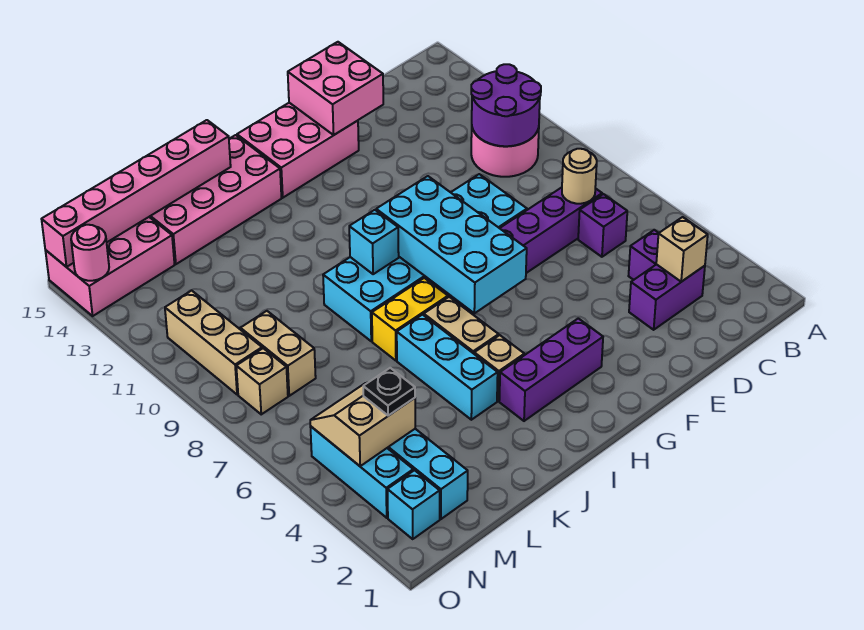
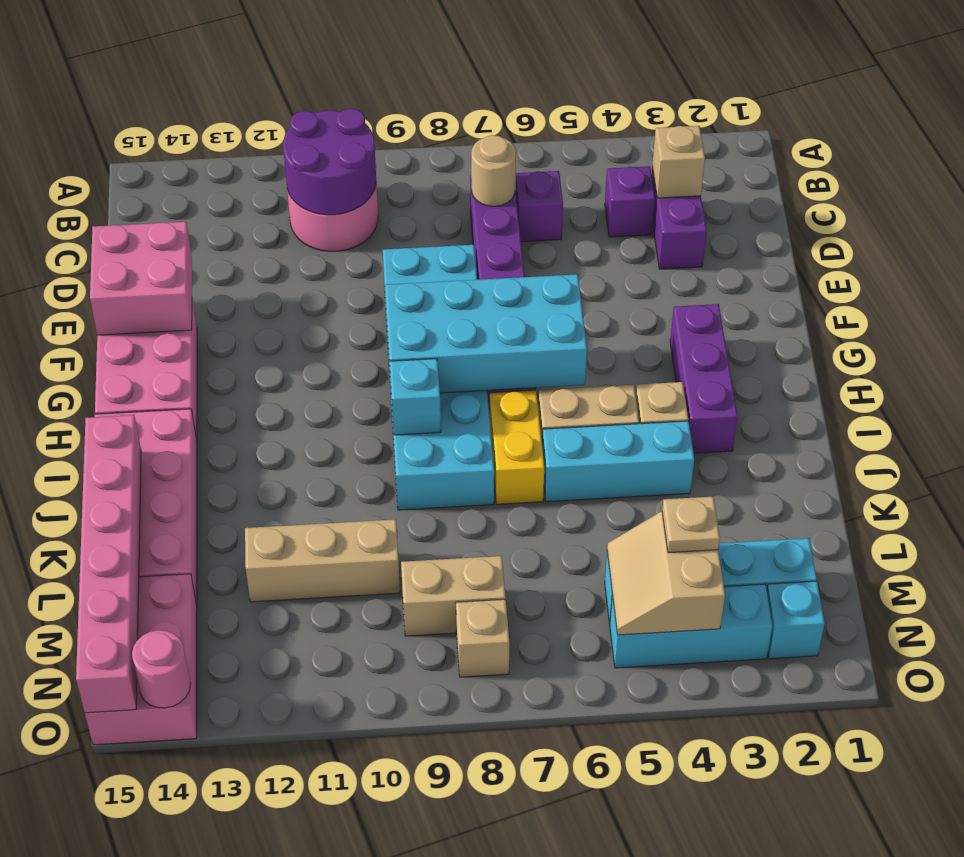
black 1x1 plate [363,368,415,416] -> tan 1x1 plate [662,497,720,553]
tan 1x3 brick [165,290,262,395] -> tan 1x3 brick moved to [245,519,400,602]

